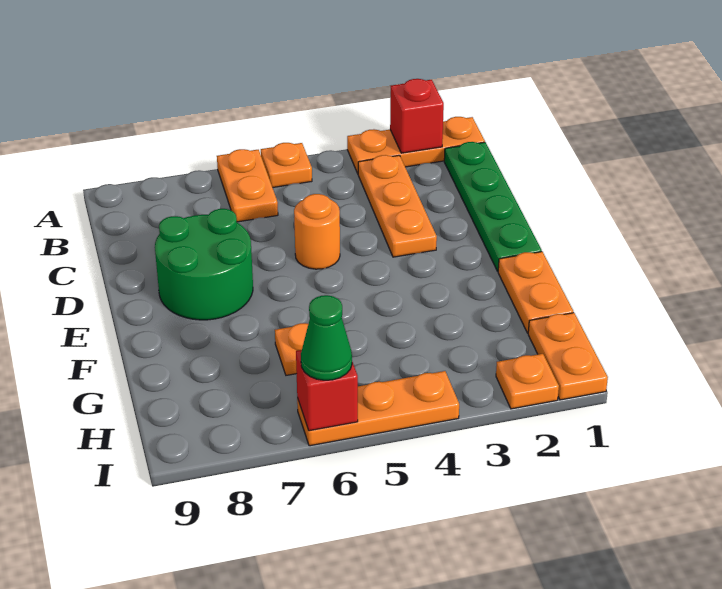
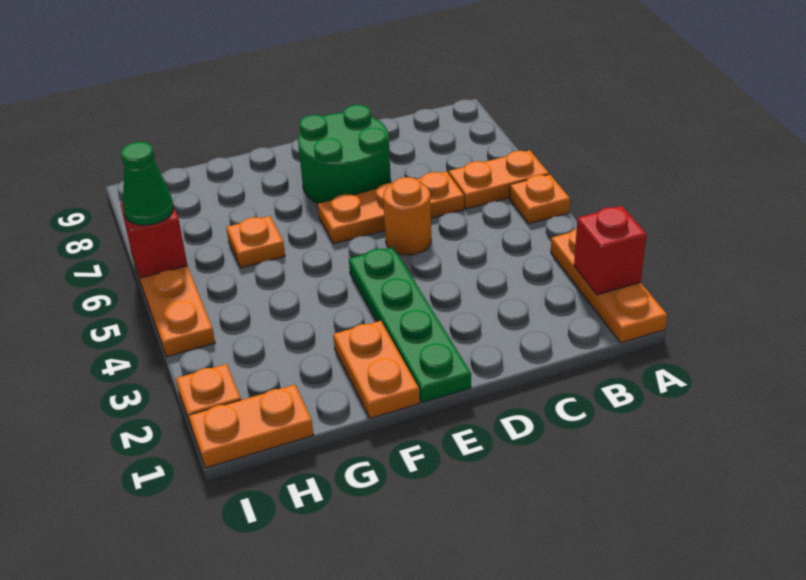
green 1x4 plate [444,142,542,271] -> green 1x4 plate turned to [349,247,471,403]
orange 1x3 plate [358,155,437,257] -> orange 1x3 plate moved to [318,171,464,244]
orange 1x2 plate [498,252,573,333] -> orange 1x2 plate turned to [333,321,420,418]

